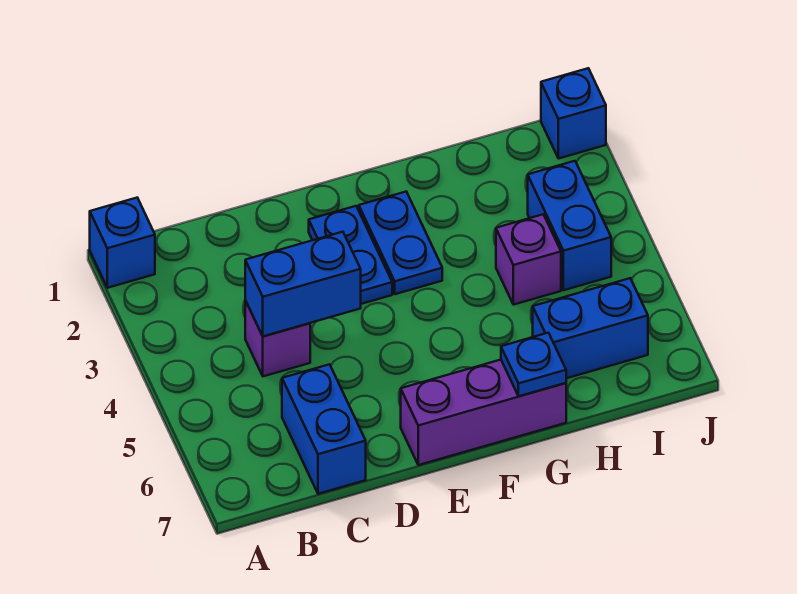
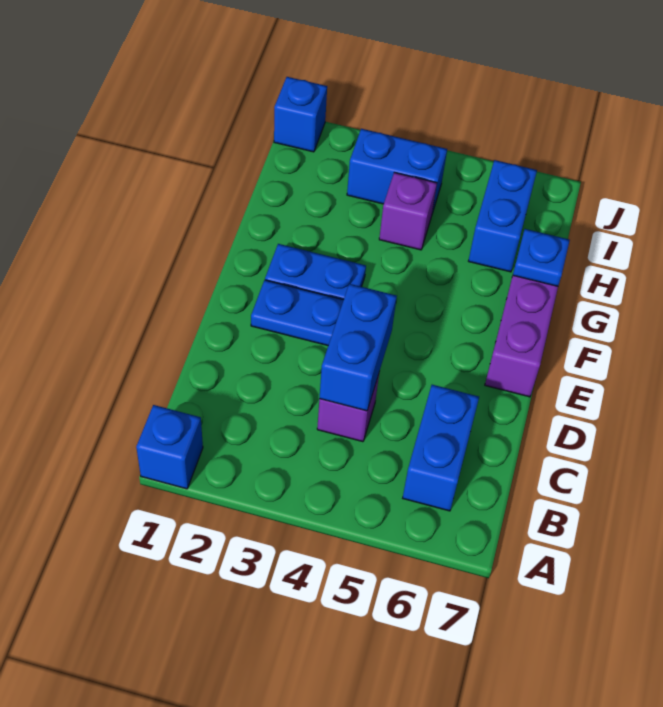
blue 1x2 brick [282,364,366,494] -> blue 1x2 brick turned to [403,385,479,511]

